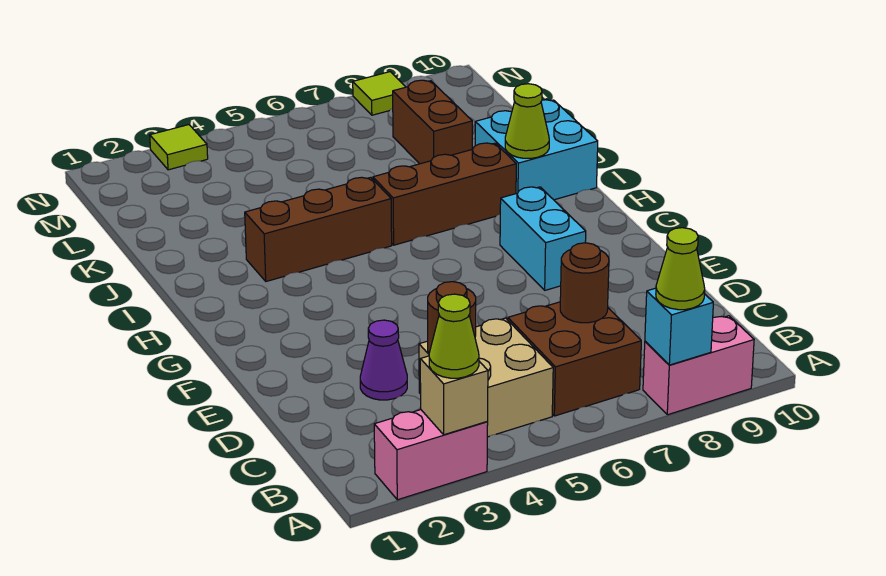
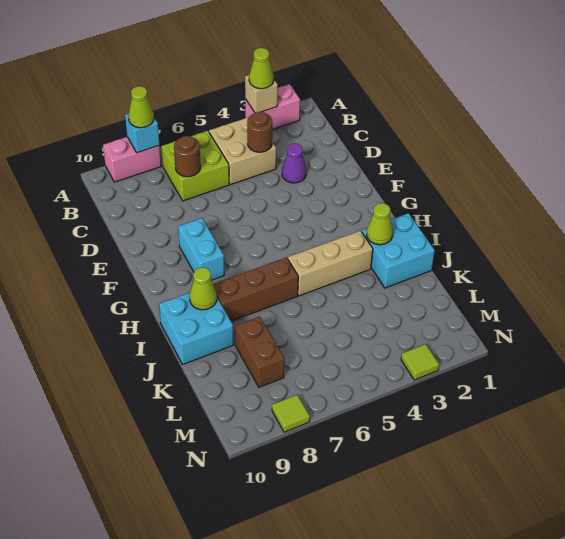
brown 2x2 brick [508,302,641,416] -> lime 2x2 brick [161,131,229,201]
none -> cyan 2x2 brick [362,213,435,288]
none -> lime 1x1 cone [367,203,393,245]
brown 1x3 brick [245,177,392,281] -> tan 1x3 brick [288,231,373,296]

